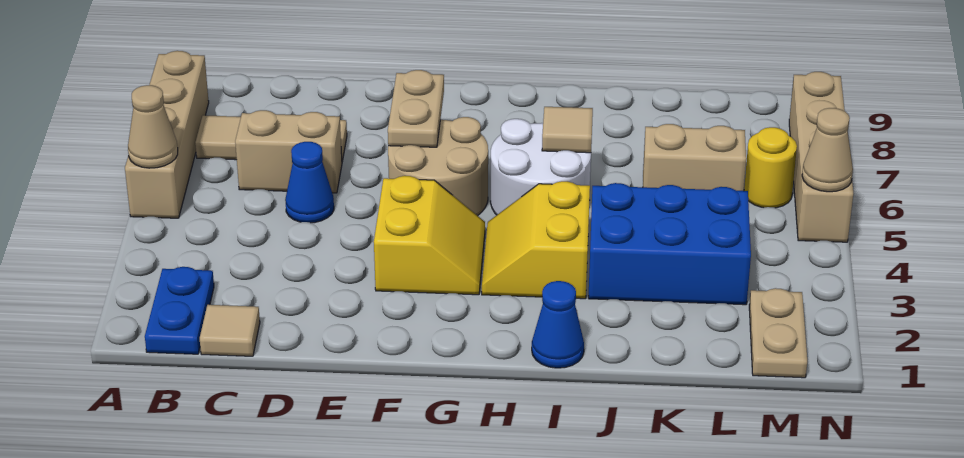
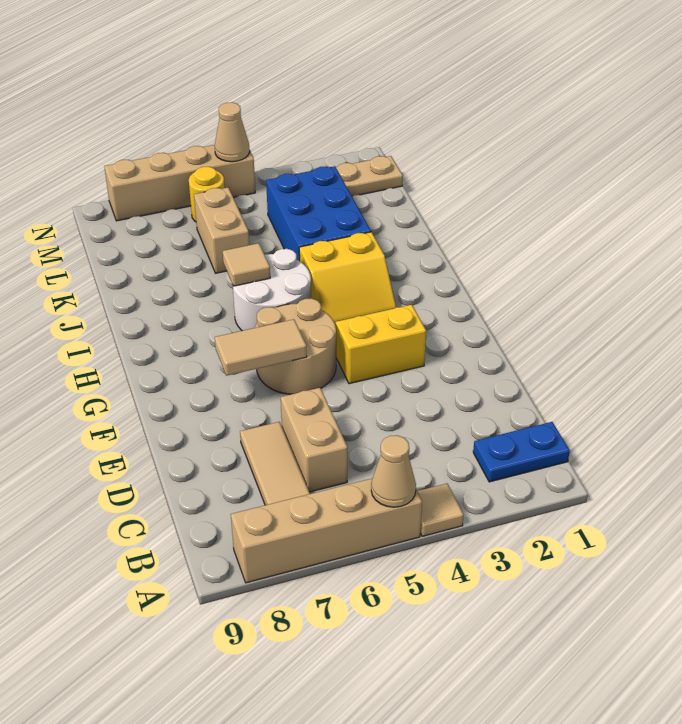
tan 1x1 tile [200,305,260,356] -> tan 1x1 tile moved to [417,483,464,536]
blue 1x1 cone [285,142,334,223] -> none
tan 1x2 plate [388,70,444,147] -> tan 1x2 tile [215,319,307,376]
blue 1x1 cone [532,281,584,368] -> none

